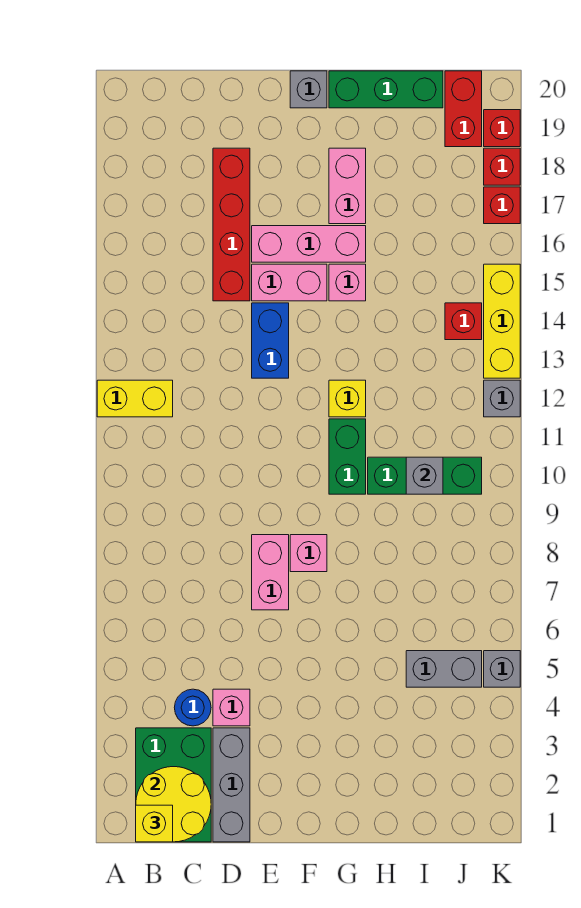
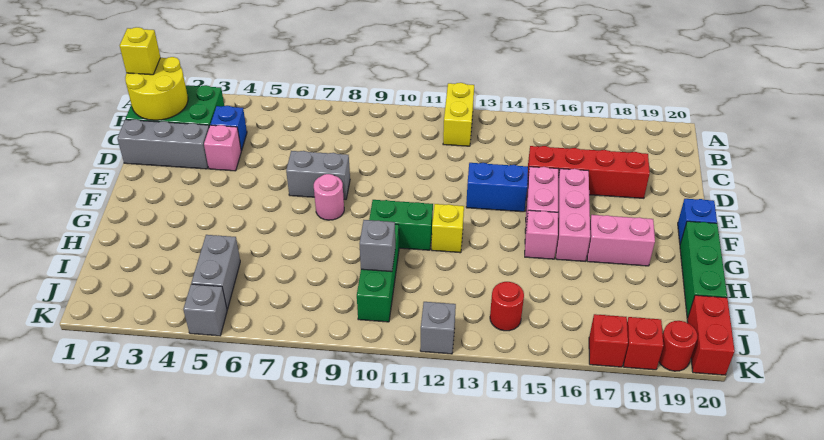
blue 1x1 round brick [174,689,211,726] -> blue 1x1 brick [211,106,247,151]
pink 1x2 brick [252,535,289,610] -> grey 1x2 brick [286,151,350,199]
pink 1x1 brick [290,535,327,572] -> pink 1x1 round brick [314,174,344,220]
grey 1x1 brick [290,71,327,108] -> blue 1x1 brick [678,199,717,244]
red 1x1 brick [445,303,482,340] -> red 1x1 round brick [490,282,524,331]
red 1x2 brick [445,71,482,147] -> red 1x2 brick turned to [687,295,735,375]
yellow 1x3 brick [484,264,520,378] -> none
red 1x1 brick [484,110,520,147] -> red 1x1 round brick [659,321,698,371]

